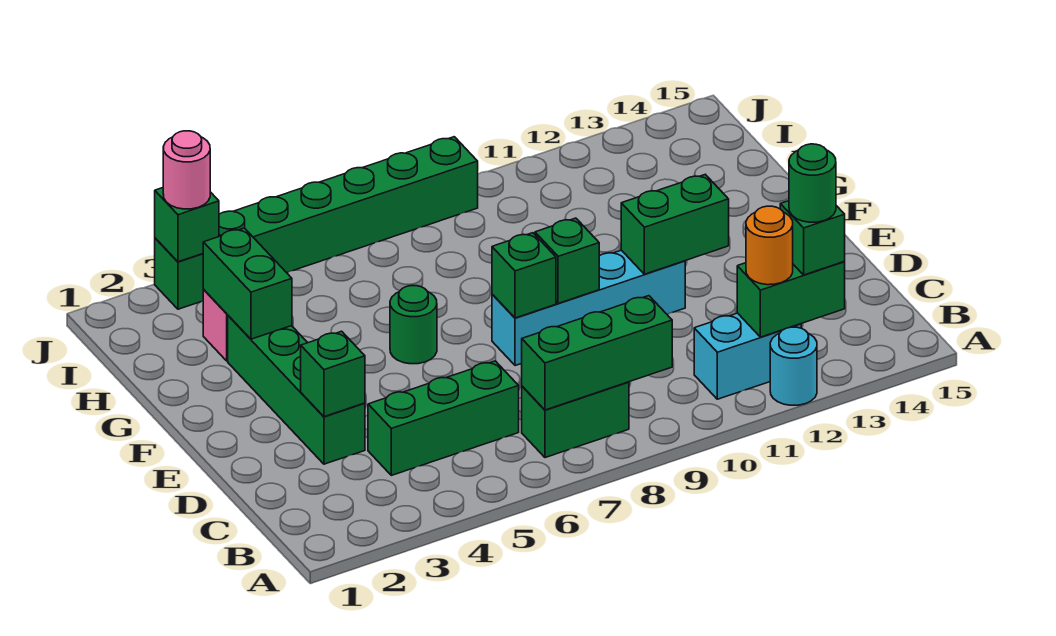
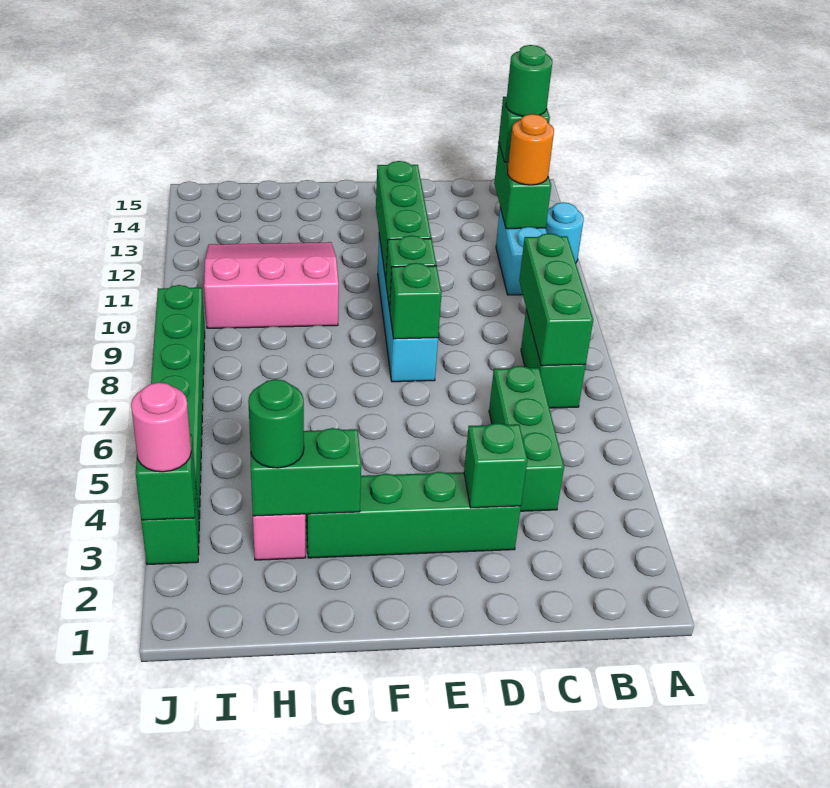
green 1x2 brick [621,175,729,274] -> green 1x3 brick [376,161,431,280]
green 1x1 round brick [390,286,437,364] -> green 1x1 round brick moved to [248,379,304,468]
none -> pink 3x3 slope [204,242,339,328]

